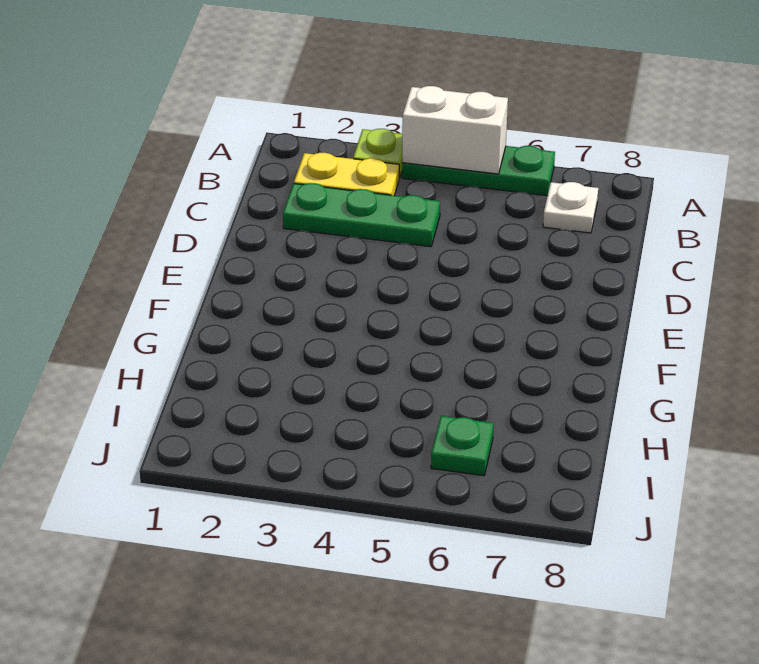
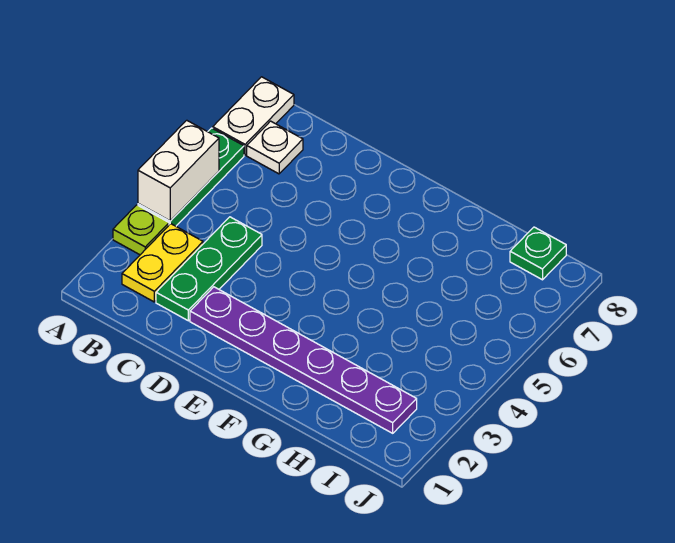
none -> white 1x2 plate [213,77,294,155]
none -> purple 1x6 plate [190,287,417,433]
green 1x1 plate [431,416,494,476] -> green 1x1 plate moved to [510,227,566,280]

